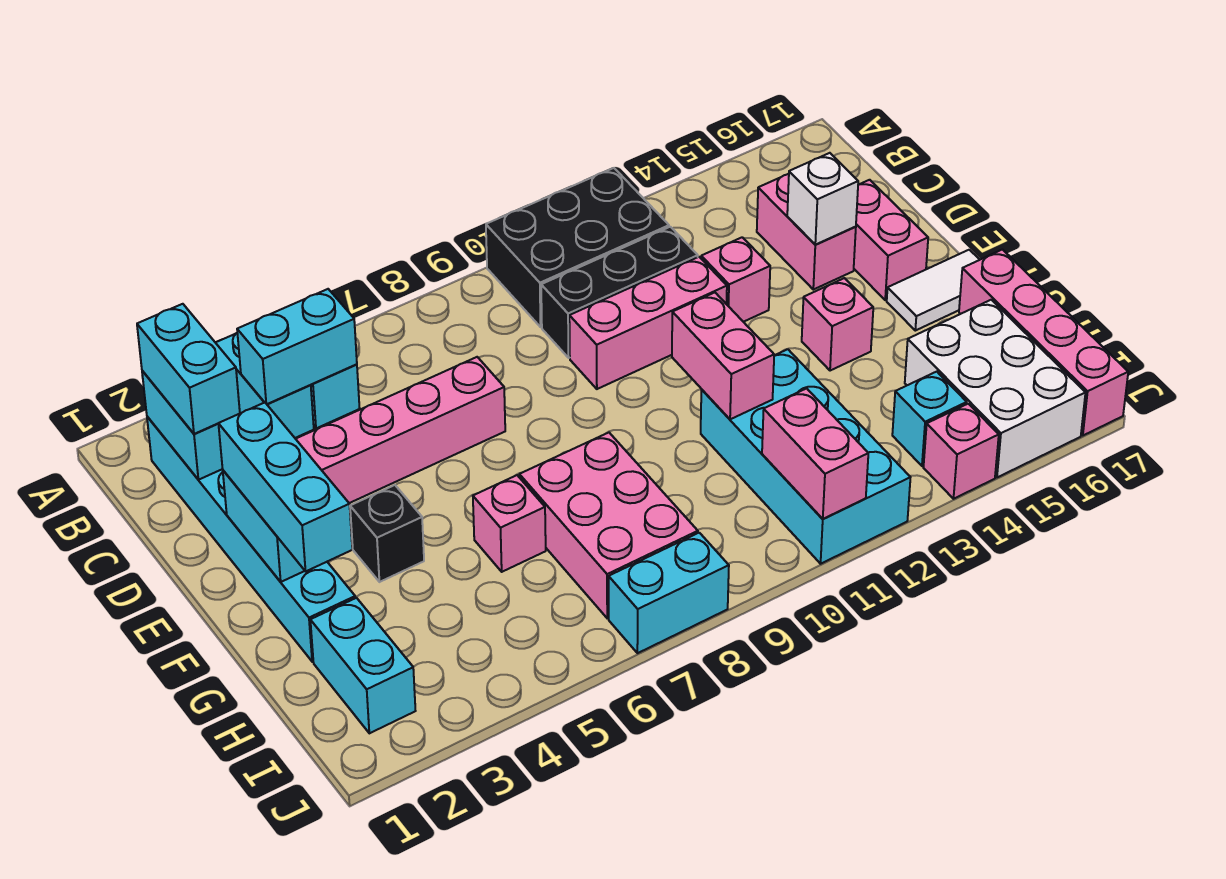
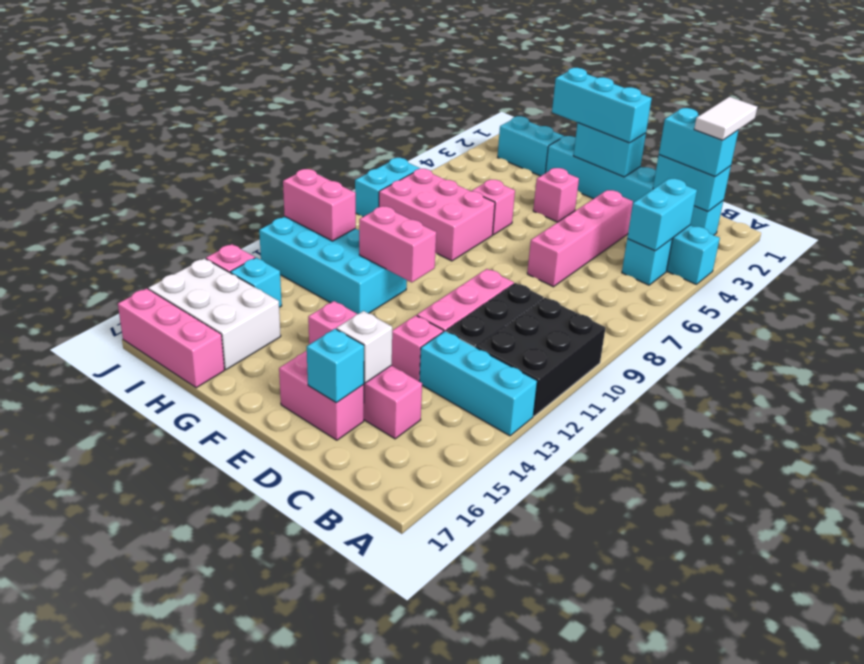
none -> cyan 1x3 brick [419,331,537,436]
none -> cyan 1x1 brick [307,329,364,403]
black 1x1 brick [350,485,424,582] -> pink 1x1 brick [533,168,579,222]
white 1x2 tile [887,250,980,331] -> white 1x2 tile moved to [694,97,757,140]
pink 1x4 brick [959,250,1128,436] -> pink 1x3 brick [118,288,224,388]

